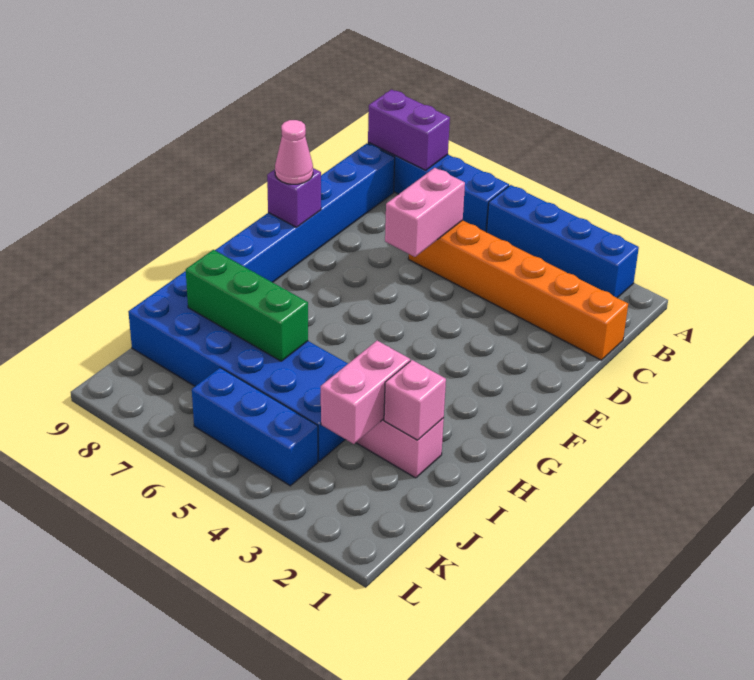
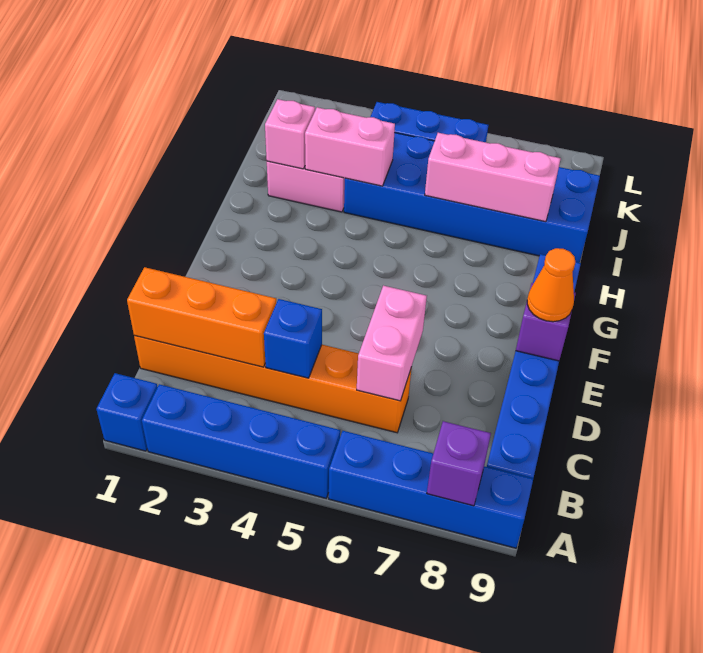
none -> blue 1x1 brick [96,373,157,451]
purple 1x2 brick [368,90,450,170] -> purple 1x1 brick [427,421,491,506]
none -> orange 1x3 brick [127,267,276,367]
none -> blue 1x1 brick [264,299,322,378]
pink 1x1 cone [275,120,313,184] -> orange 1x1 cone [527,248,575,322]
pink 1x2 brick [321,341,410,444] -> pink 1x2 brick turned to [305,107,395,186]
green 1x3 brick [186,250,308,361] -> pink 1x3 brick [425,133,561,222]

